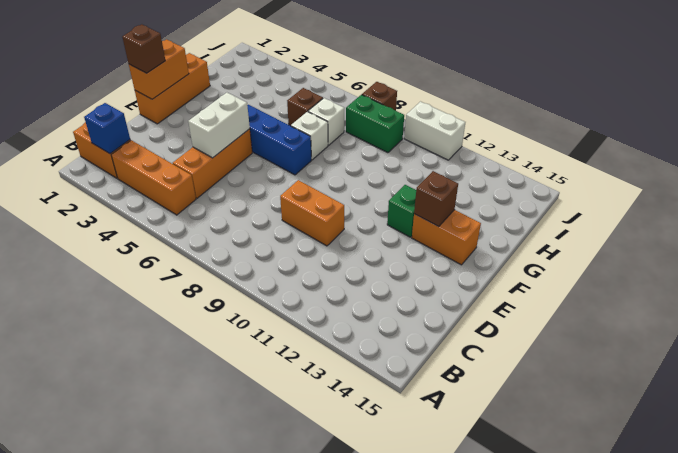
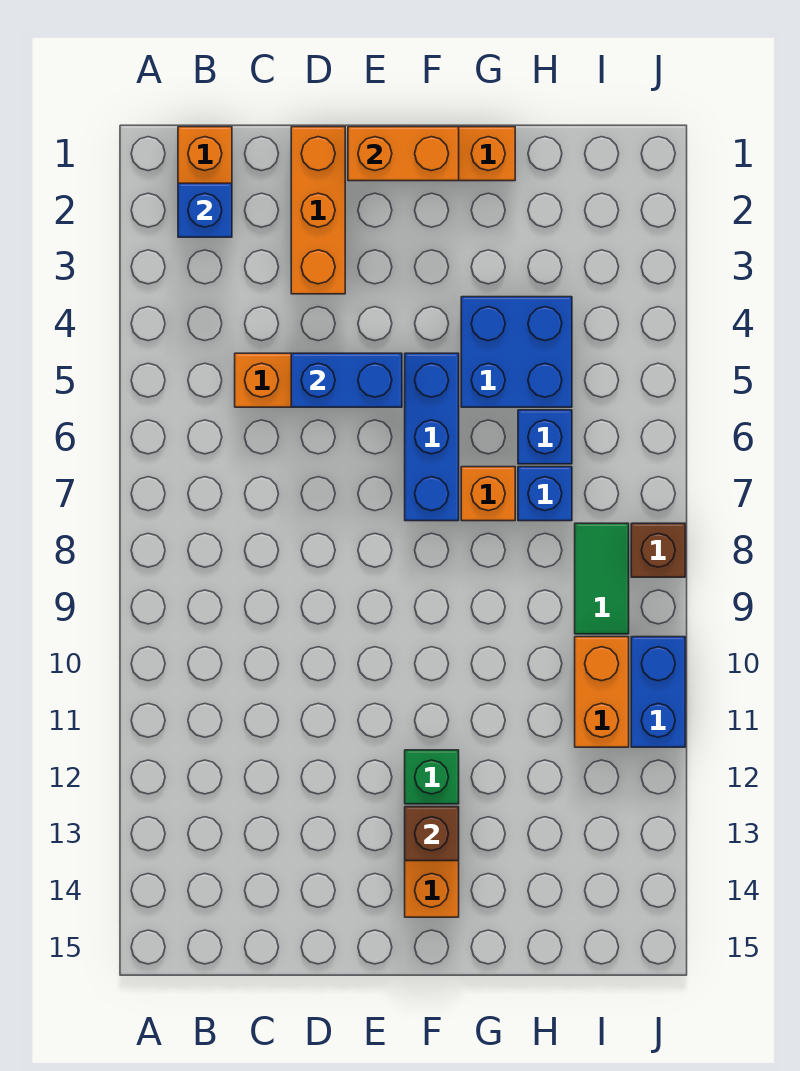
orange 1x3 brick [111,140,196,215] -> orange 1x3 brick moved to [291,127,345,294]
white 1x2 brick [188,93,250,158] -> blue 1x2 brick [291,353,402,407]
orange 1x2 brick [280,180,344,246] -> orange 1x2 brick moved to [575,637,629,747]
brown 1x1 brick [122,24,165,73] -> none
none -> blue 2x2 brick [461,297,572,407]
white 1x1 brick [291,112,328,160] -> orange 1x1 brick [461,467,515,521]
brown 1x1 brick [287,88,323,126] -> blue 1x1 brick [518,410,572,464]
white 1x1 brick [308,98,344,145] -> blue 1x1 brick [518,467,572,521]
green 1x2 brick [346,95,404,153] -> green 1x2 tile [575,523,629,634]
white 1x2 brick [404,102,465,160] -> blue 1x2 brick [631,637,685,747]

